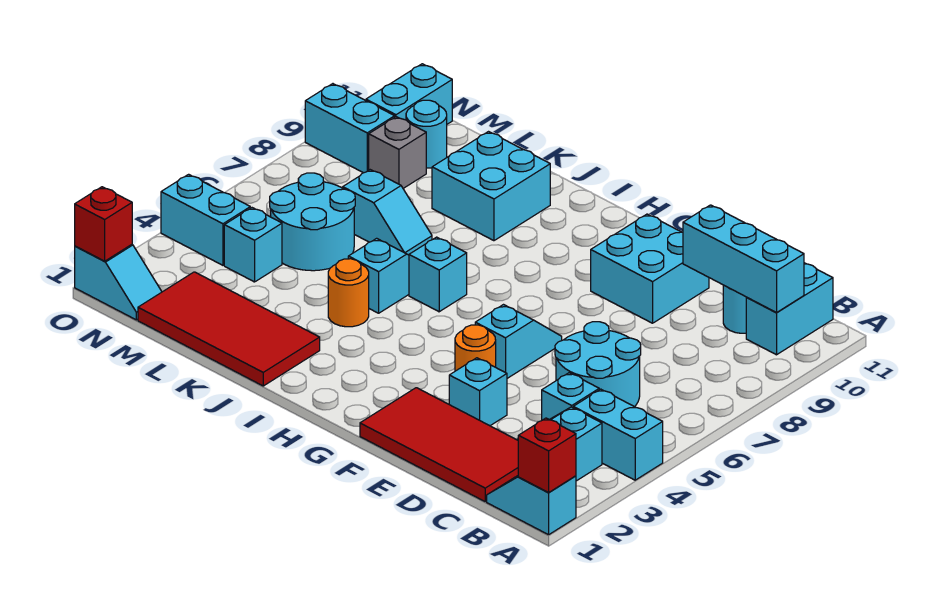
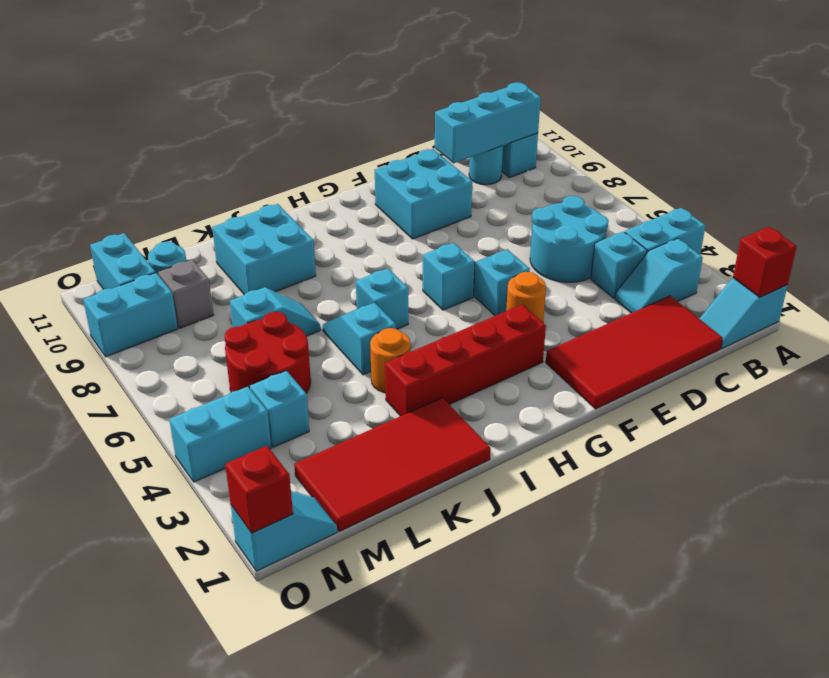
cyan 1x1 brick [449,358,507,426] -> cyan 1x1 brick moved to [423,243,475,310]
none -> red 1x4 brick [385,304,546,416]
cyan 2x2 round brick [270,173,355,271] -> red 2x2 round brick [224,312,311,393]

